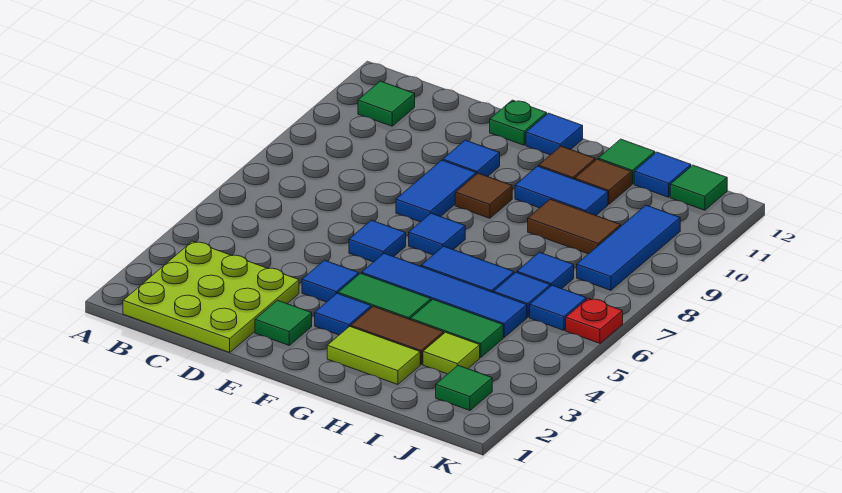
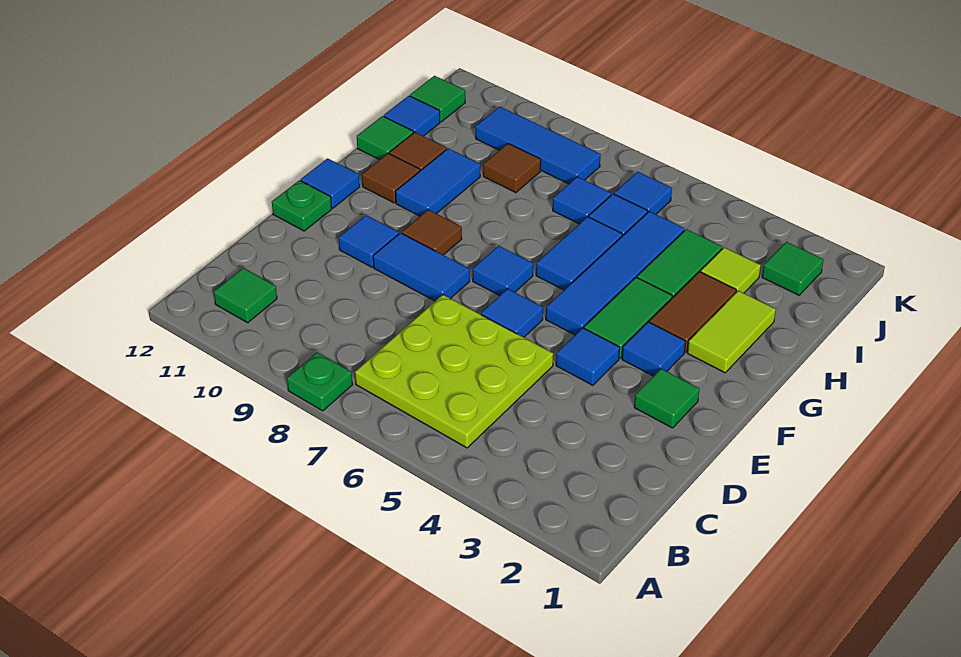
none -> green 1x1 plate [287,352,353,411]
lime 3x3 plate [123,241,299,352] -> lime 3x3 plate moved to [355,295,553,448]
brown 1x2 tile [528,199,621,254] -> brown 1x1 tile [483,144,541,193]
red 1x1 plate [566,298,623,343] -> none

